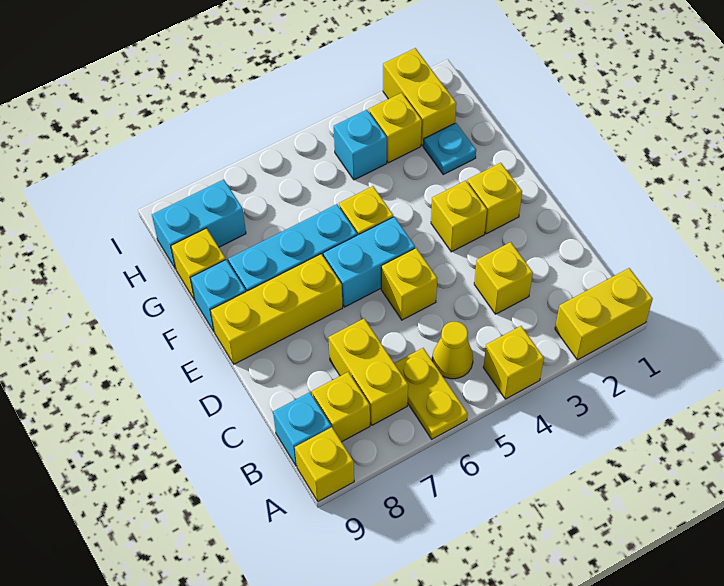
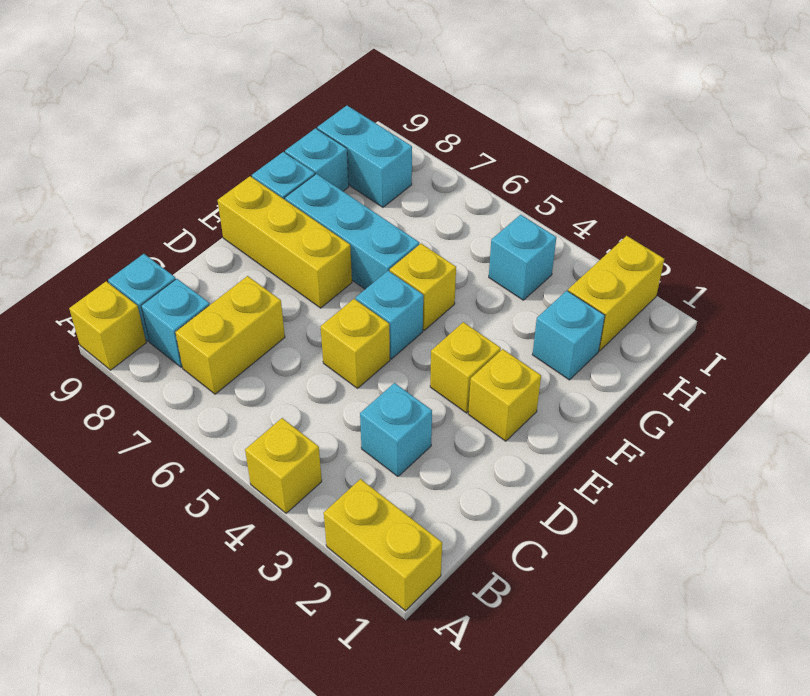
yellow 1x2 plate [394,348,468,439] -> none
yellow 1x1 cone [432,322,473,379] -> none
yellow 1x1 brick [312,372,370,442] -> cyan 1x1 brick [141,279,210,367]
yellow 1x1 brick [474,242,533,314] -> cyan 1x1 brick [360,383,432,476]
cyan 1x2 brick [323,217,415,307] -> cyan 1x1 brick [356,271,423,359]
cyan 1x1 plate [423,123,476,174] -> cyan 1x1 brick [532,291,605,380]
yellow 1x1 brick [171,228,226,300] -> cyan 1x1 brick [285,128,349,191]
yellow 1x1 brick [369,93,422,163] -> none

